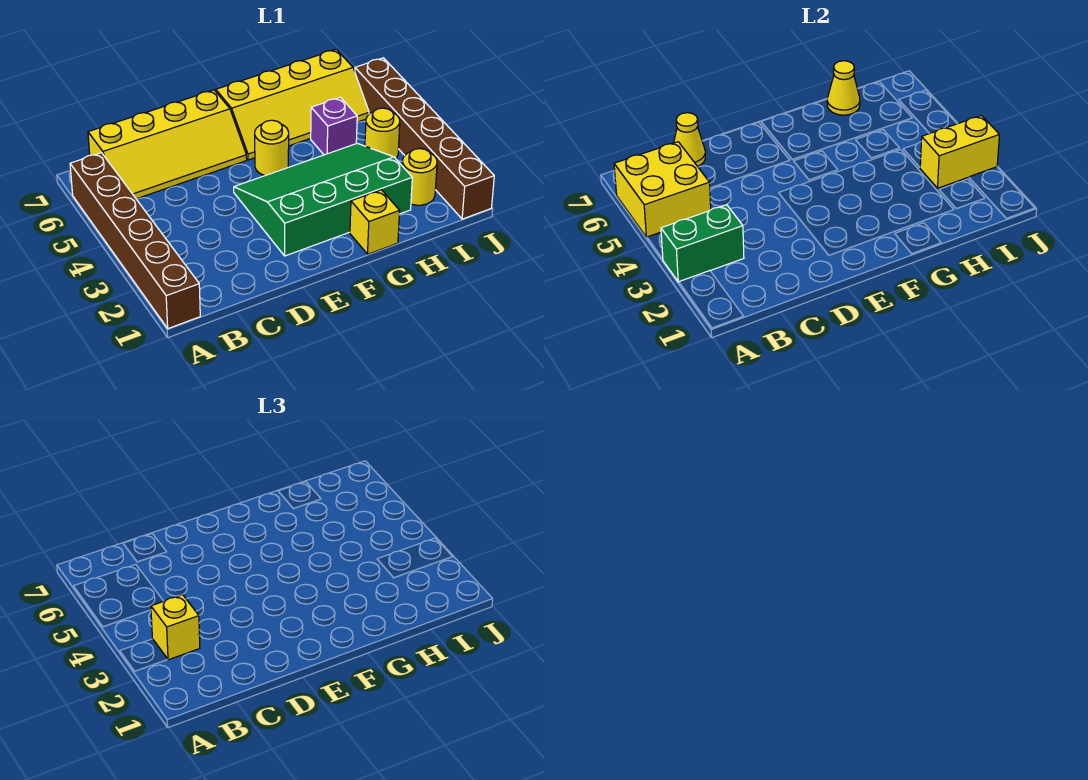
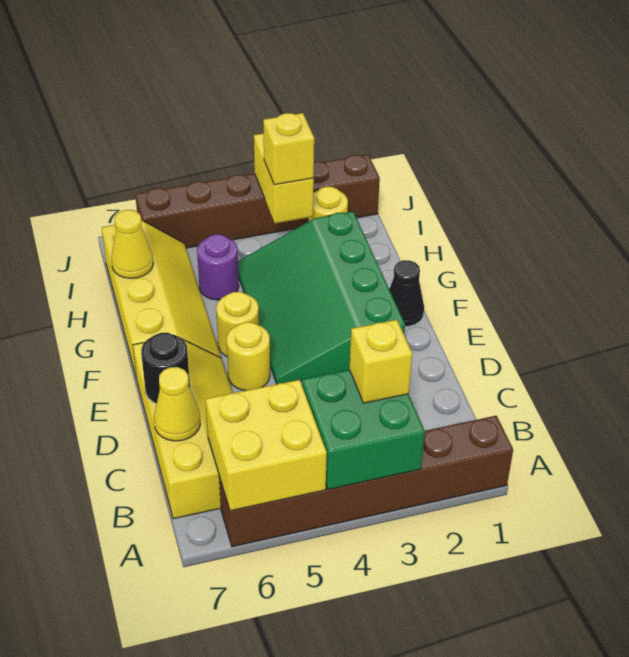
green 1x2 brick [661,205,744,282] -> green 2x2 brick [302,370,425,490]
none -> black 1x1 round brick [141,333,190,404]
none -> black 1x1 cone [389,260,424,327]
yellow 1x1 brick [350,190,400,254] -> yellow 1x1 brick moved to [263,113,314,185]
purple 1x1 brick [311,97,357,155] -> purple 1x1 round brick [197,234,239,300]
yellow 1x1 round brick [365,108,400,158] -> yellow 1x1 round brick moved to [227,322,270,391]

